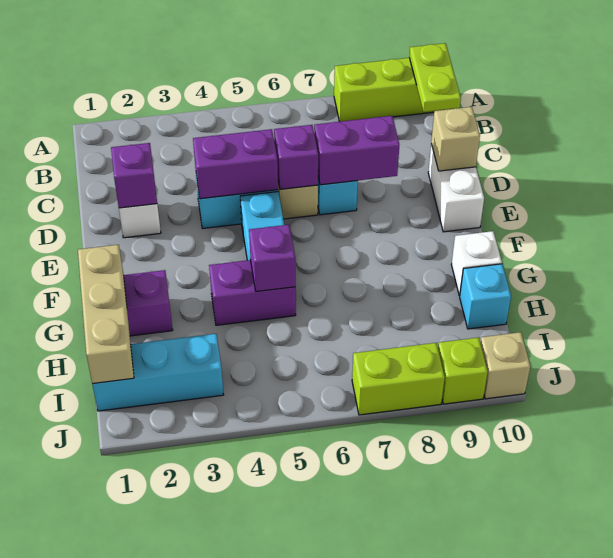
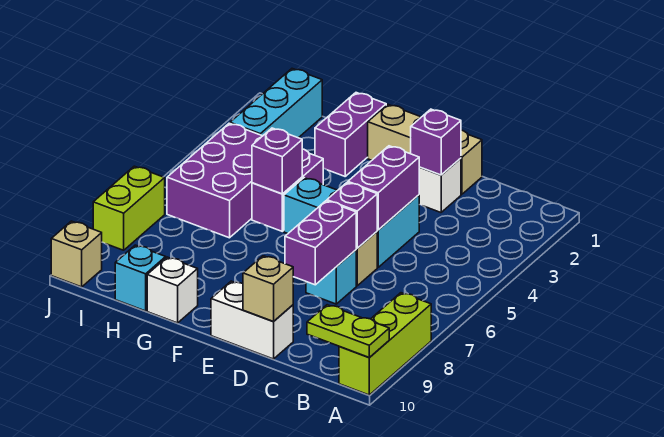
tan 1x3 brick [78,245,134,384] -> tan 1x3 brick moved to [368,105,482,194]
none -> purple 2x3 brick [167,123,262,238]
lime 1x1 brick [438,337,488,404] -> none

